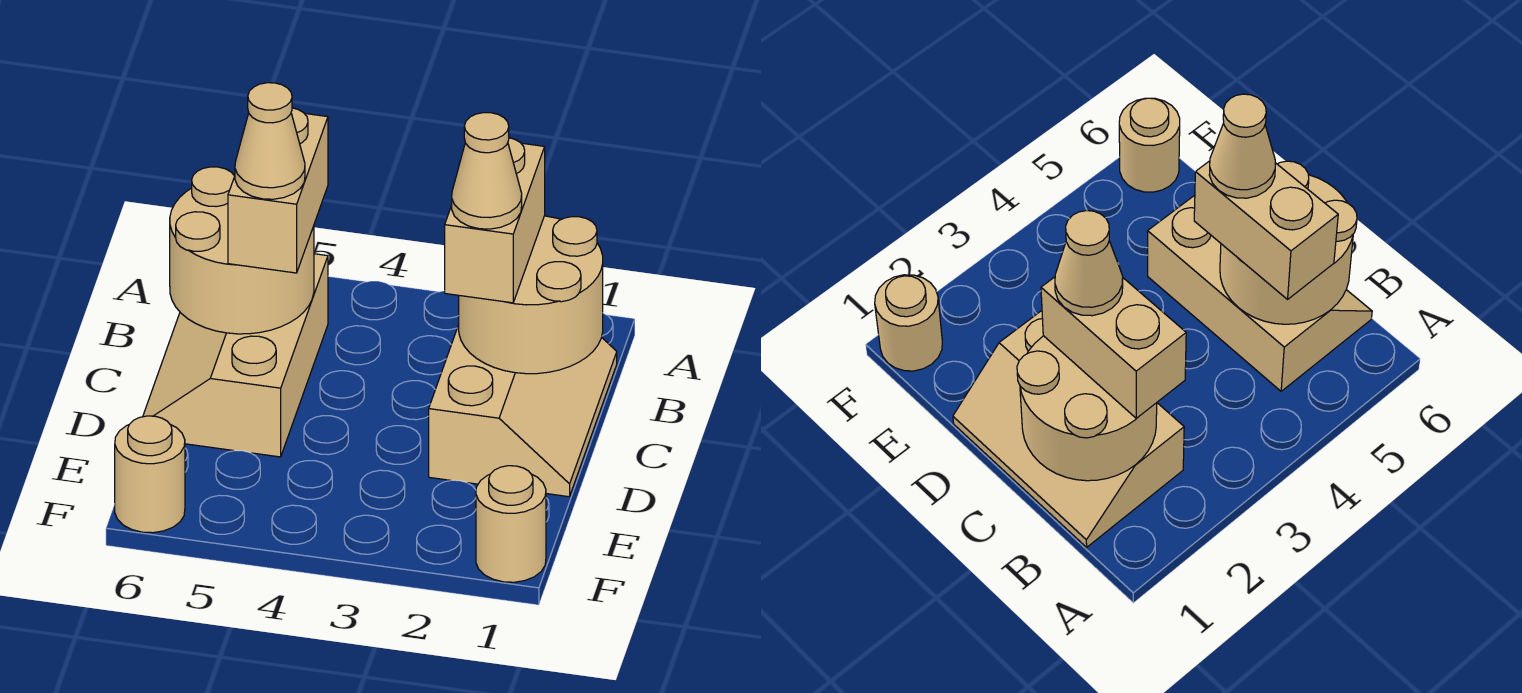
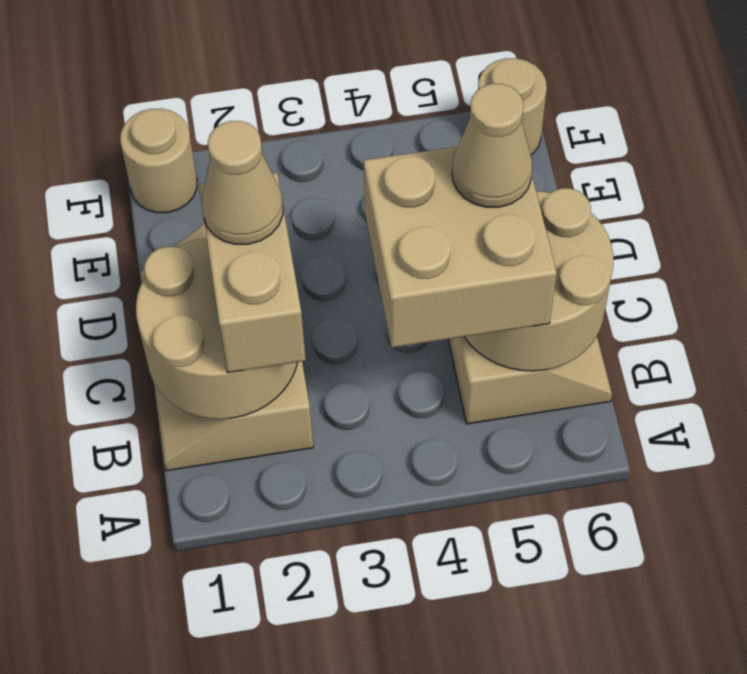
tan 1x2 brick [228,108,328,273] -> tan 2x2 brick [364,147,557,348]

